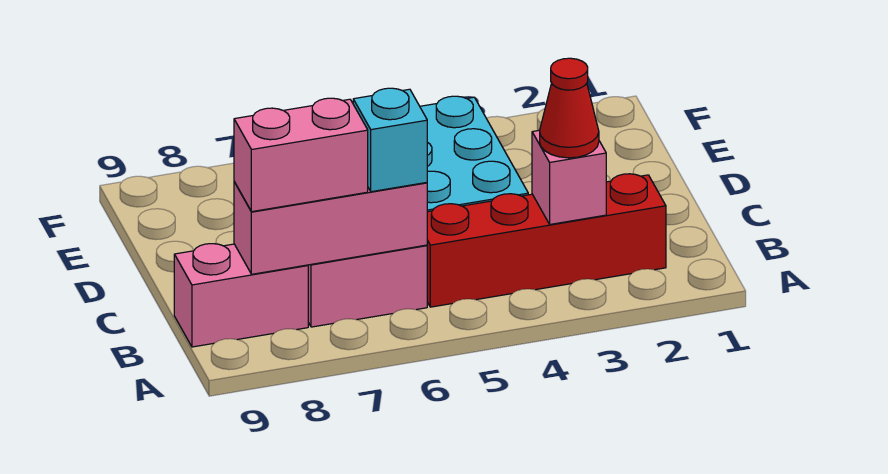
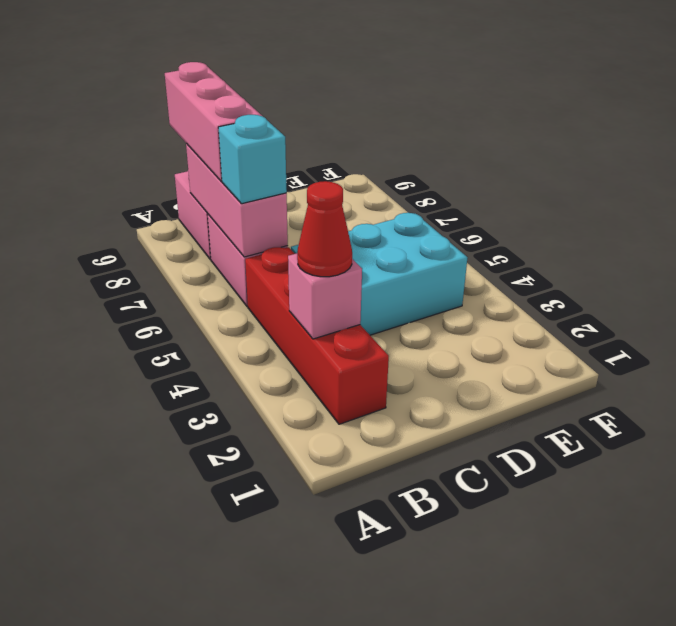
pink 1x2 brick [234,98,368,212] -> pink 1x3 brick [165,62,262,181]

